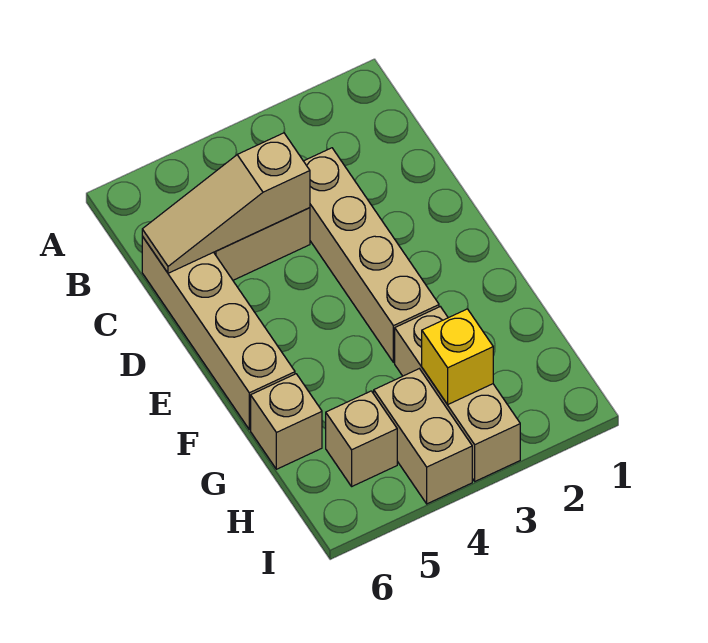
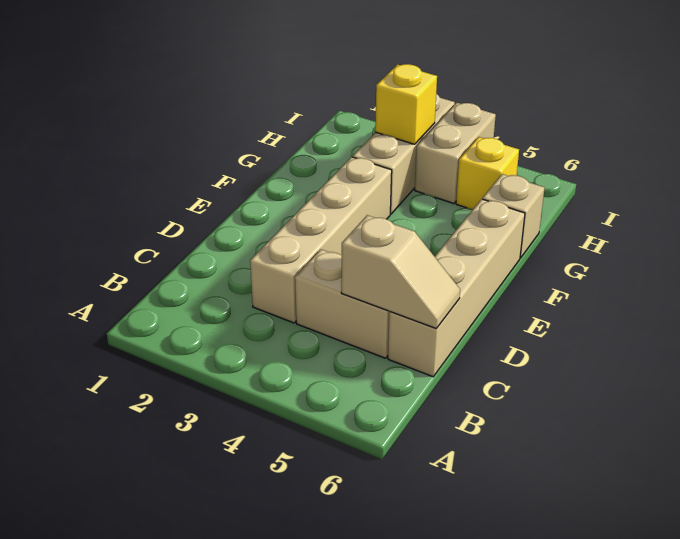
tan 1x3 slope [142,133,310,273] -> tan 1x2 slope [341,215,460,329]
tan 1x1 brick [326,391,397,486] -> yellow 1x1 brick [456,137,519,209]

